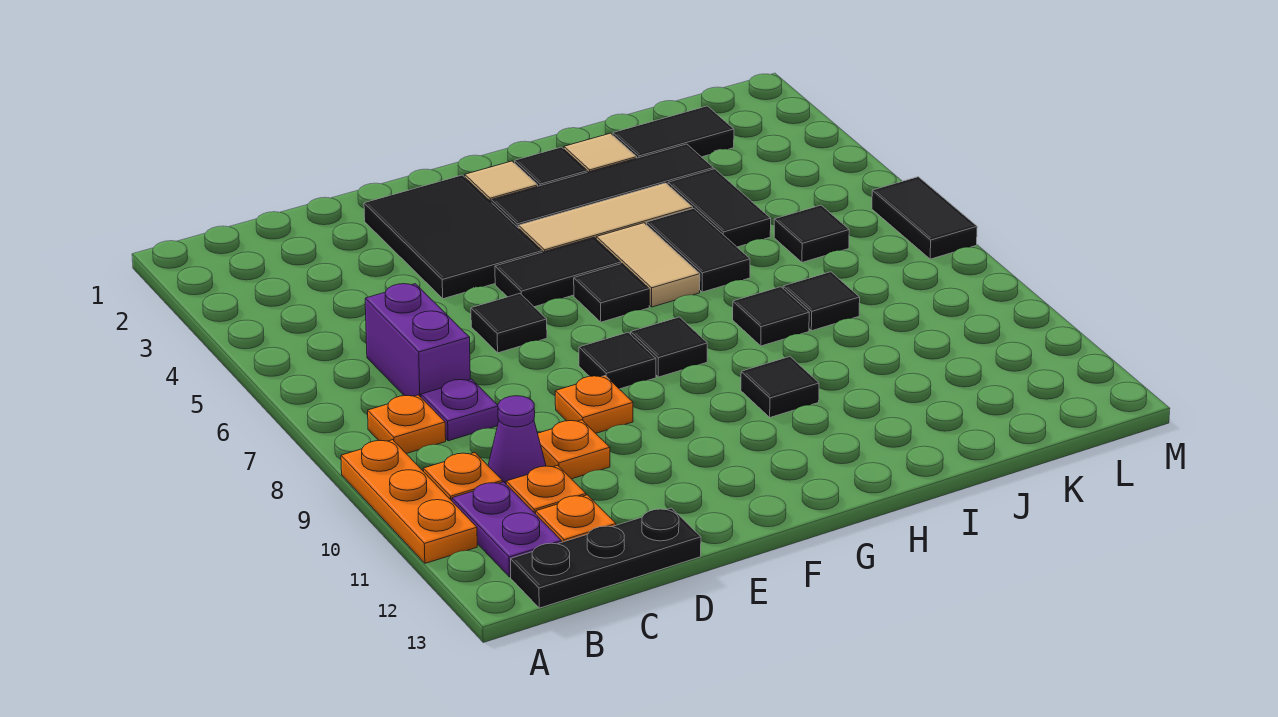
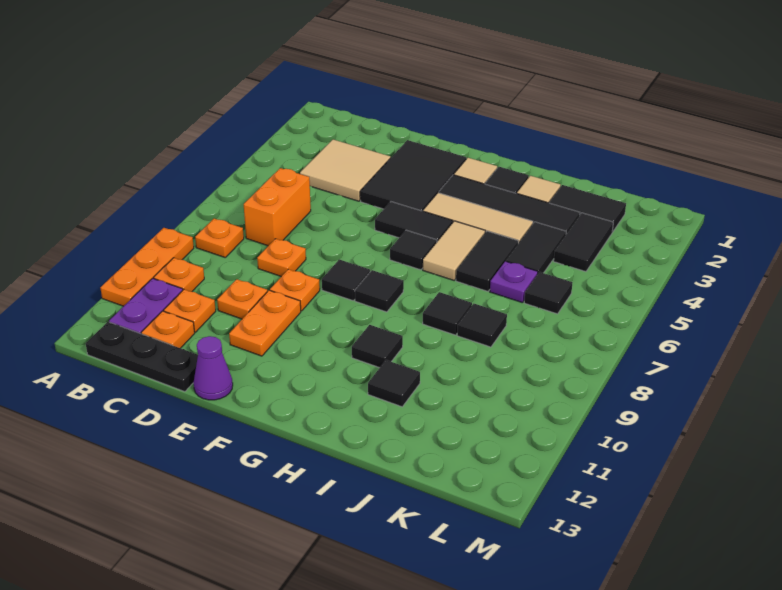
none -> tan 2x2 tile [300,140,391,201]
purple 1x2 brick [365,284,470,397] -> orange 1x2 brick [244,168,311,246]
purple 1x1 plate [421,379,499,441] -> purple 1x1 plate moved to [490,261,538,303]
purple 1x1 cone [488,396,546,484] -> purple 1x1 cone moved to [194,336,233,400]
none -> orange 1x1 plate [257,239,306,277]
black 1x1 tile [471,293,547,353] -> black 1x1 tile moved to [368,360,420,407]
none -> orange 1x2 plate [229,290,301,356]
black 1x2 tile [872,177,977,259] -> black 1x2 tile moved to [554,213,613,272]

